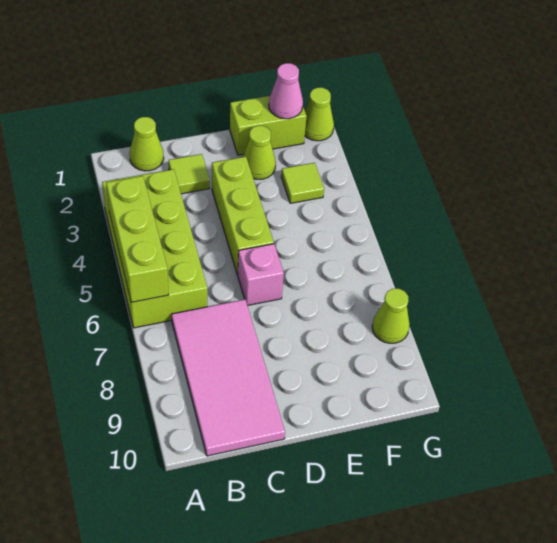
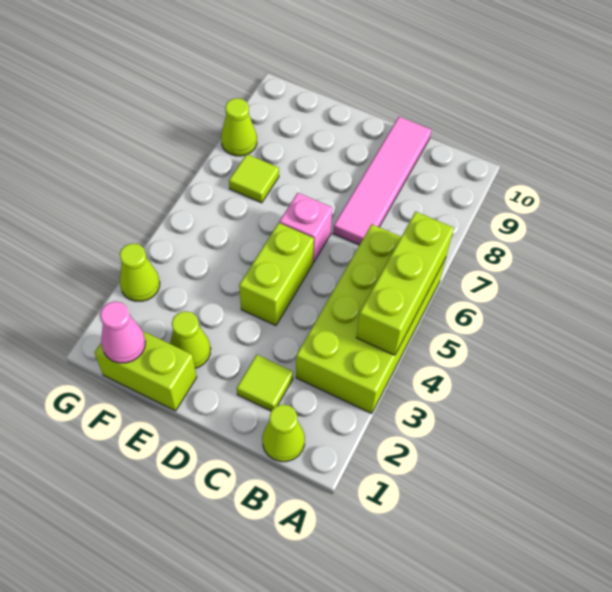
pink 2x4 tile [172,300,285,456] -> pink 1x4 tile [333,117,431,245]
lime 1x3 brick [212,157,274,275] -> lime 1x2 brick [239,223,314,326]
lime 1x1 tile [281,163,324,203] -> lime 1x1 tile moved to [229,154,279,203]
lime 1x1 cone [305,88,334,141] -> lime 1x1 cone moved to [120,243,160,301]

